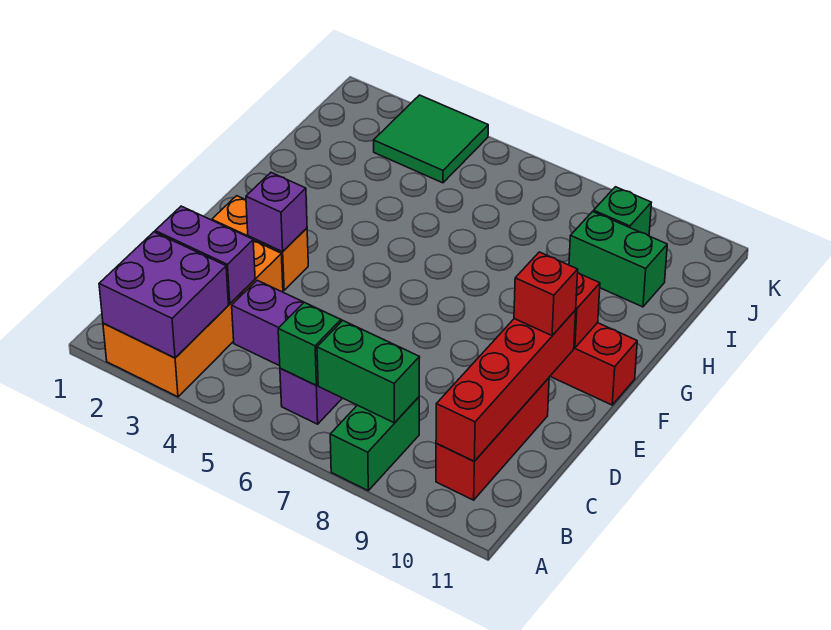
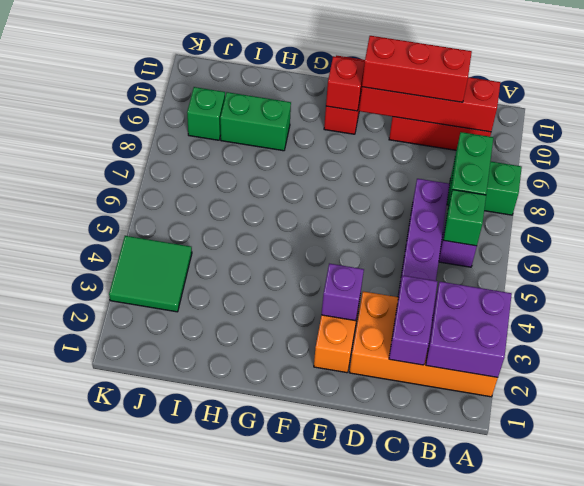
red 1x1 brick [514,252,578,336] -> red 1x3 brick [362,36,472,102]
green 1x2 brick [569,212,667,307] -> green 1x2 brick turned to [220,92,291,151]

